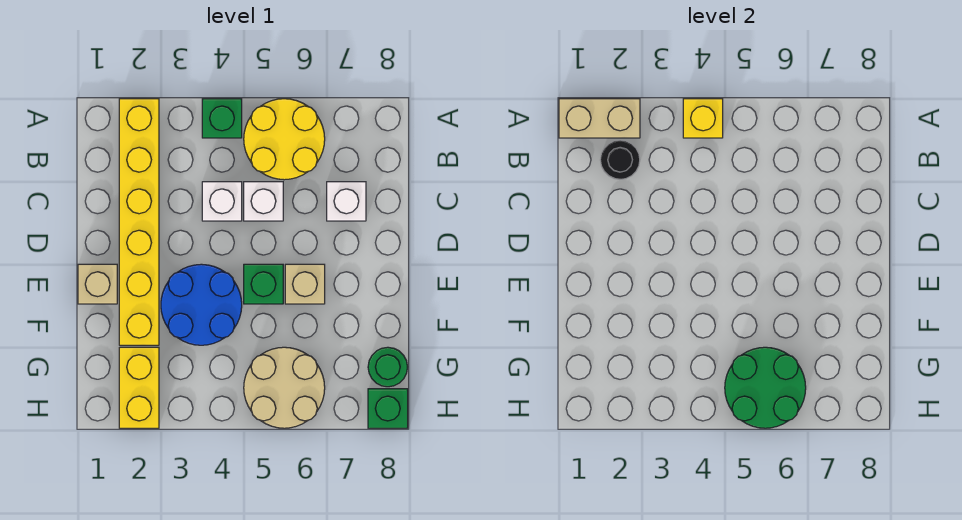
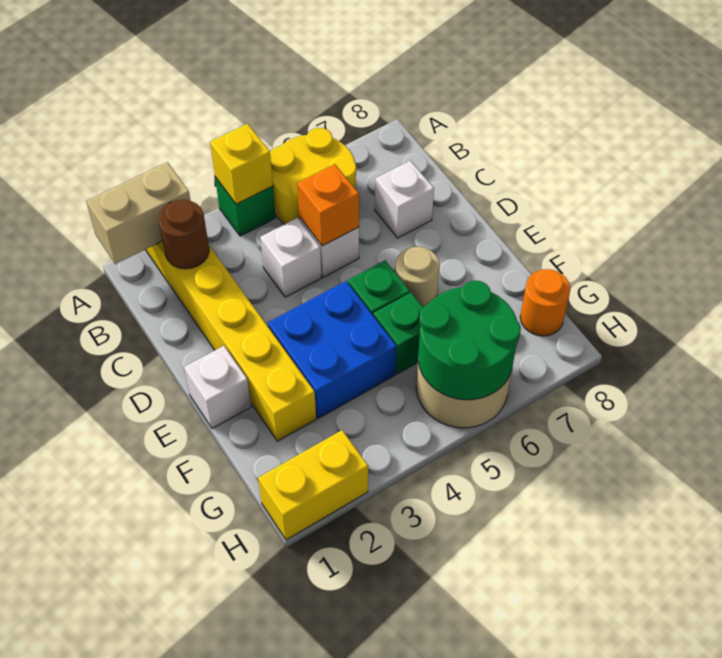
black 1x1 round brick [600,140,640,179] -> brown 1x1 round brick [159,200,209,269]
none -> orange 1x1 brick [297,164,359,246]
tan 1x1 brick [78,264,117,304] -> white 1x1 brick [184,346,251,428]
blue 2x2 round brick [161,264,242,345] -> blue 2x2 brick [268,281,397,418]
tan 1x1 brick [285,264,325,304] -> tan 1x1 round brick [395,247,440,307]
yellow 1x2 brick [119,347,159,428] -> yellow 1x2 brick turned to [258,430,368,540]
green 1x1 round brick [368,347,407,387] -> orange 1x1 round brick [520,269,570,336]
green 1x1 brick [368,389,408,428] -> green 1x1 brick moved to [374,293,423,374]

